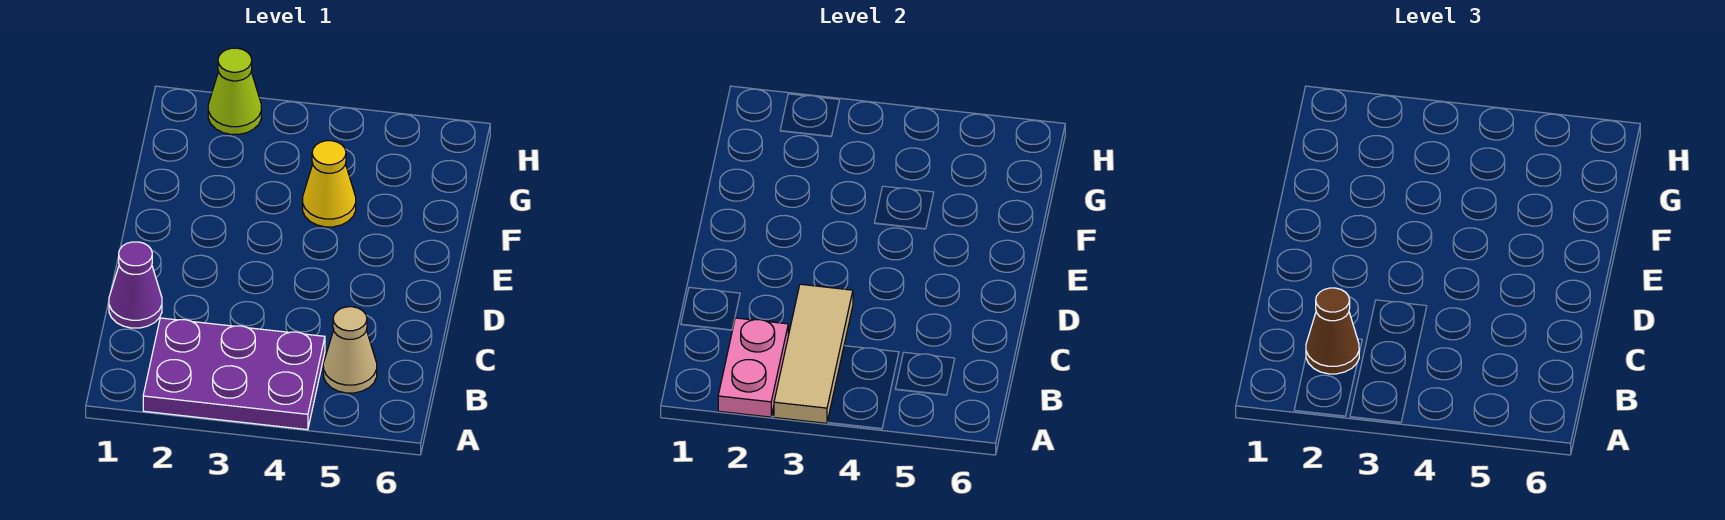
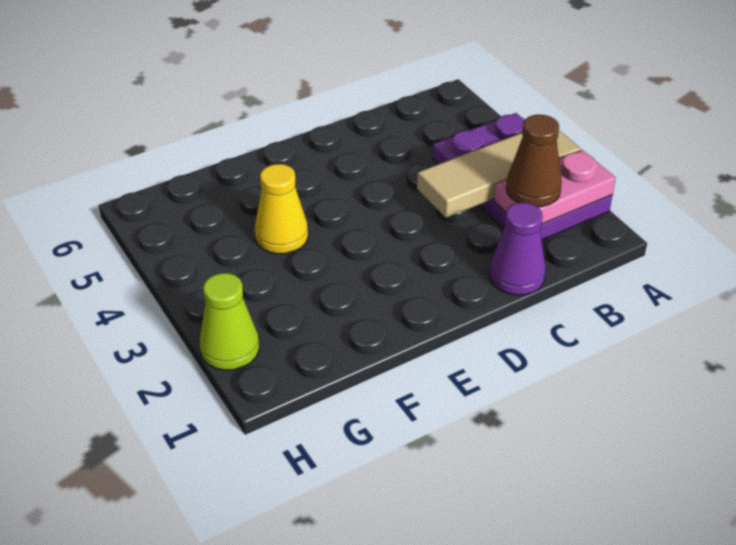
tan 1x1 cone [323,307,377,393] -> none

